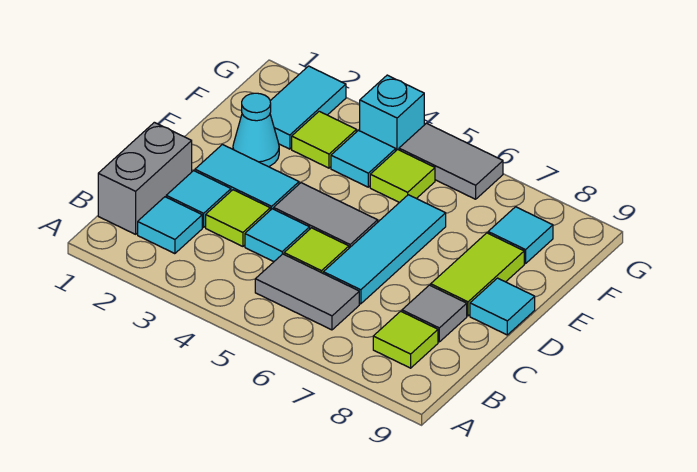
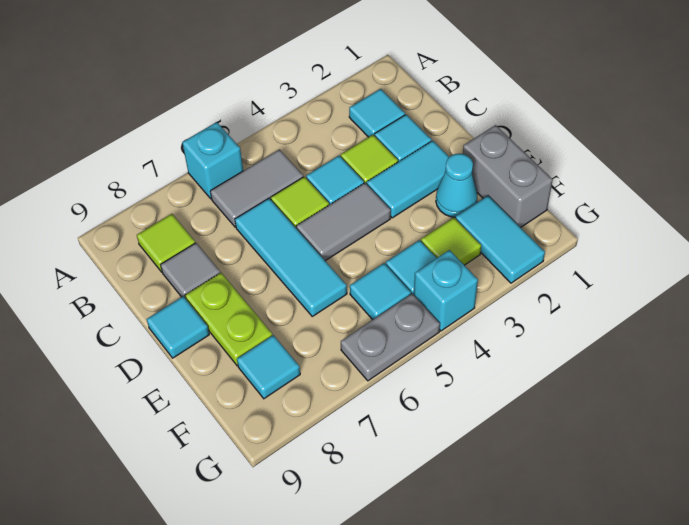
none -> cyan 1x1 brick [182,122,243,199]
grey 1x2 brick [98,122,192,234] -> grey 1x2 brick moved to [463,125,553,228]
lime 1x2 tile [431,233,524,316] -> lime 1x2 plate [185,273,272,366]
lime 1x1 tile [370,150,435,203] -> cyan 1x1 tile [350,263,411,320]
grey 1x2 tile [399,123,503,199] -> grey 1x2 plate [341,294,440,381]

